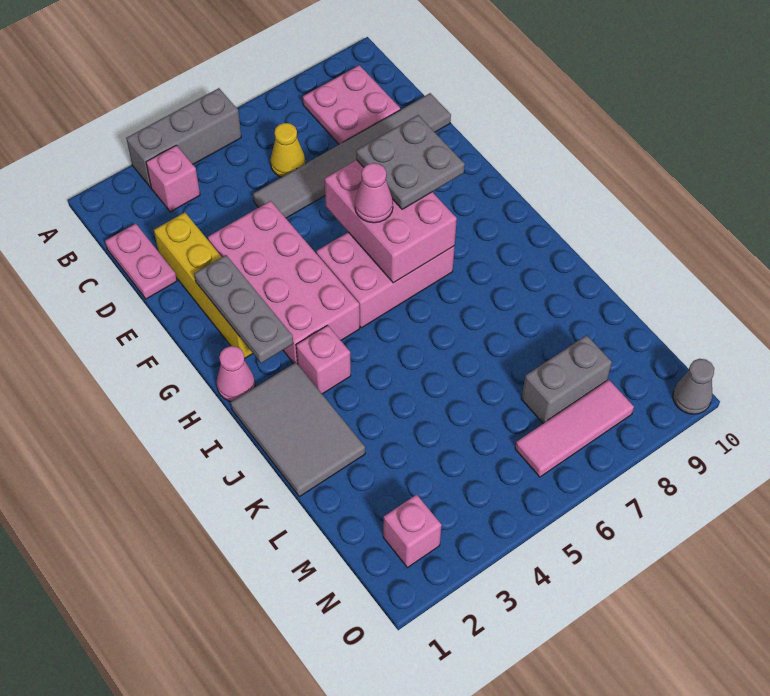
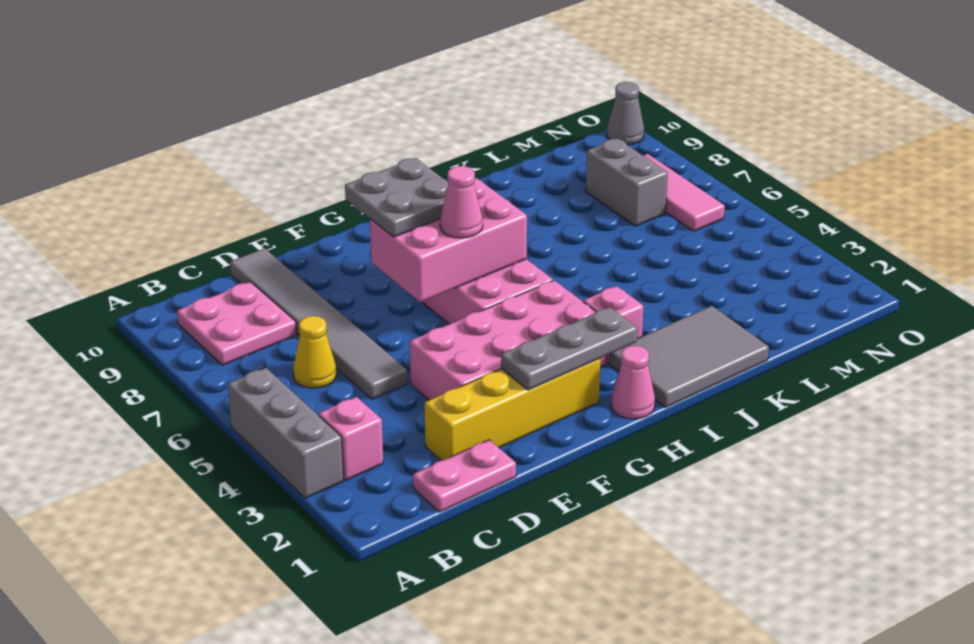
pink 1x1 brick [383,494,442,568] -> none

